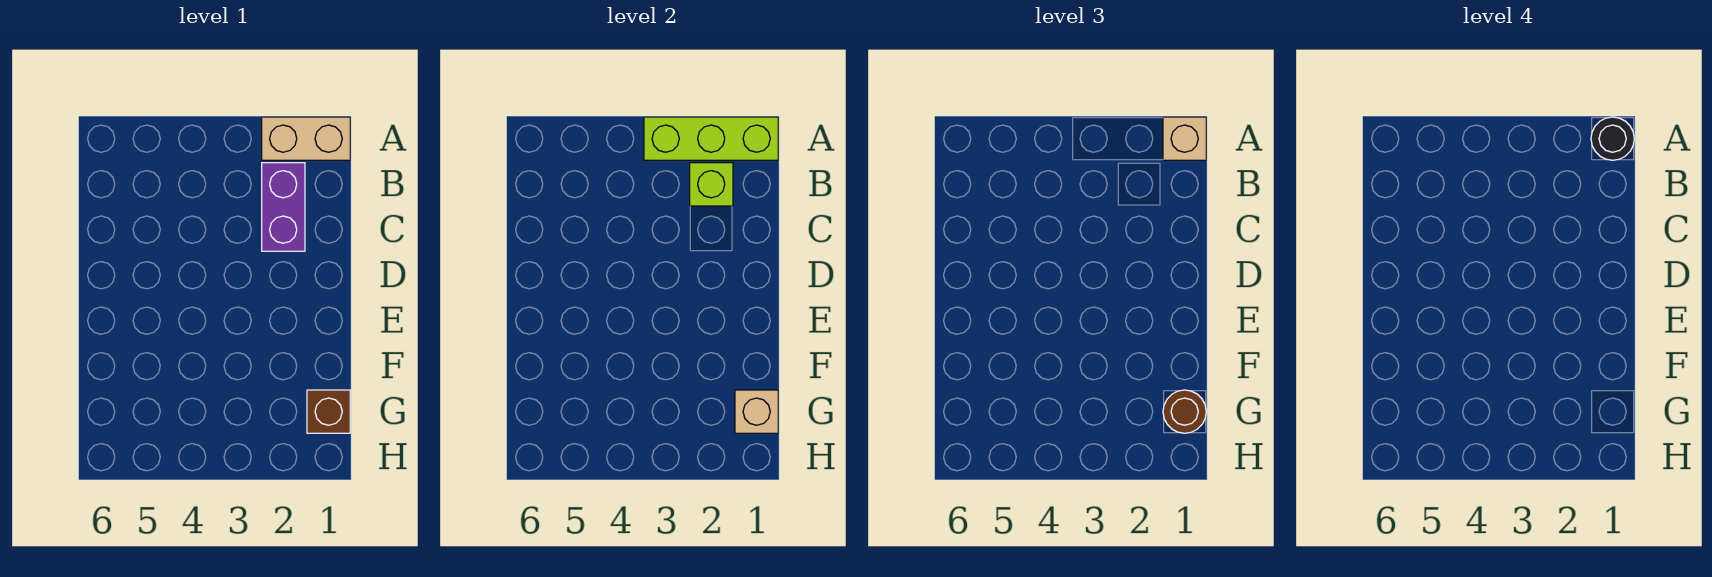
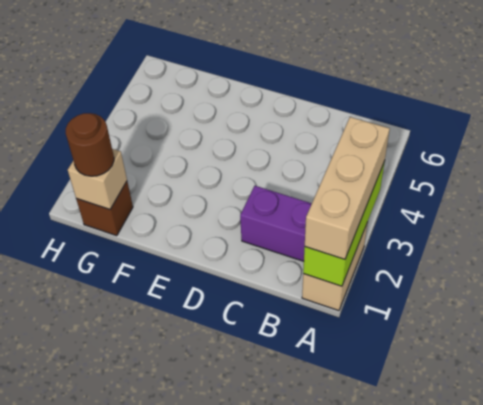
tan 1x1 brick [1163,117,1206,160] -> tan 1x3 brick [305,117,390,259]
black 1x1 round brick [1591,117,1634,160] -> none
lime 1x1 brick [690,163,733,206] -> none

